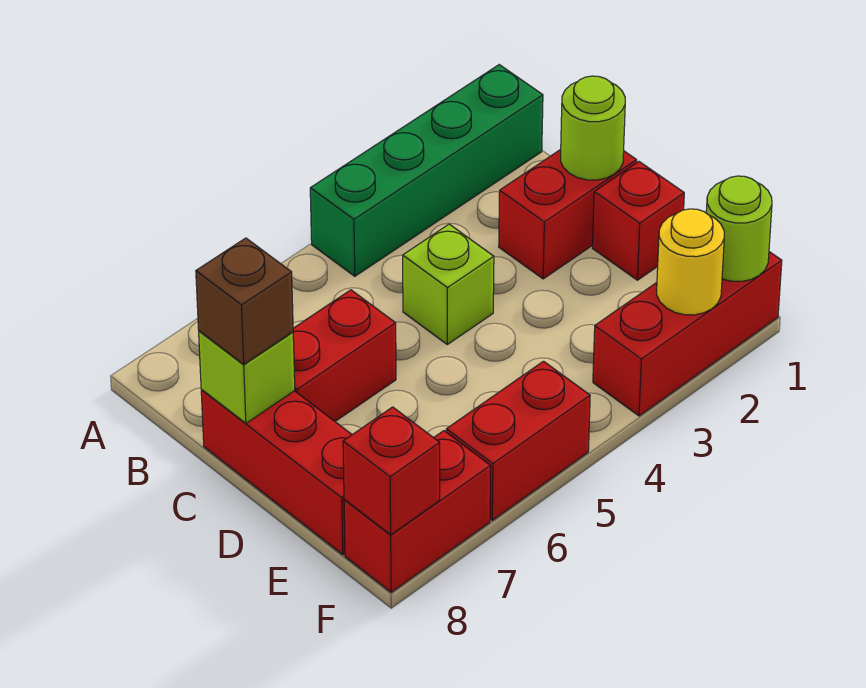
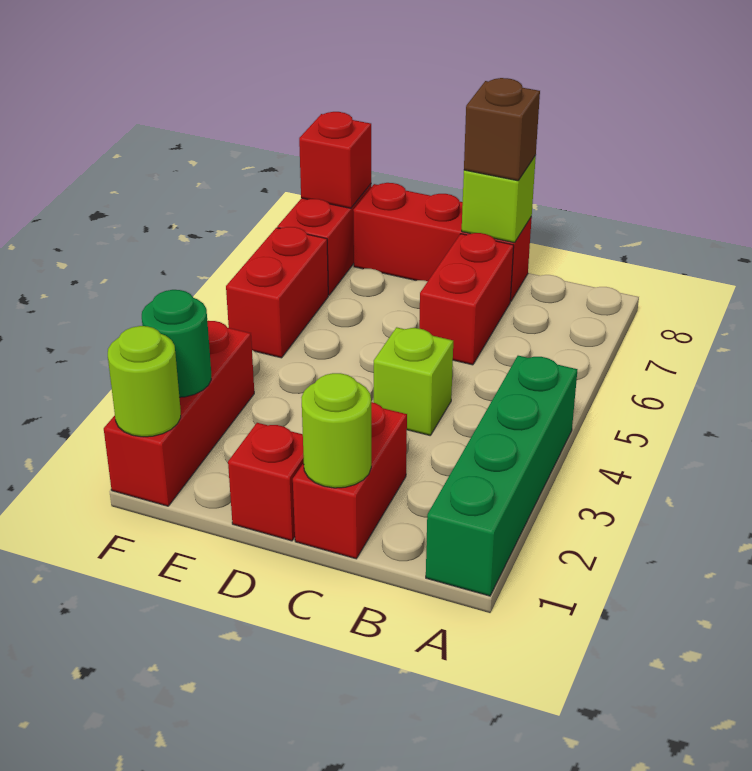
yellow 1x1 round brick [657,209,724,315] -> green 1x1 round brick [142,290,211,397]

